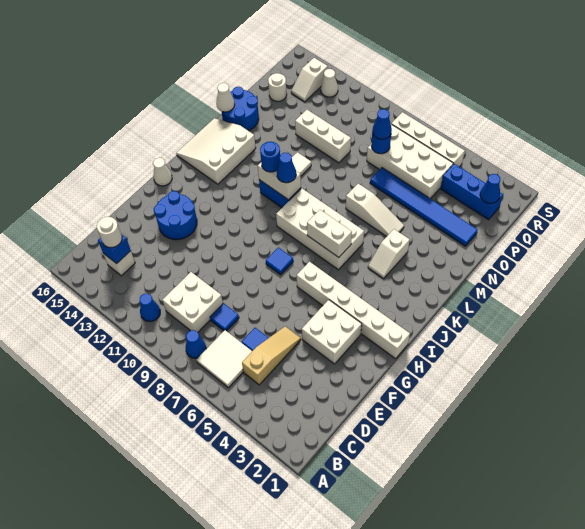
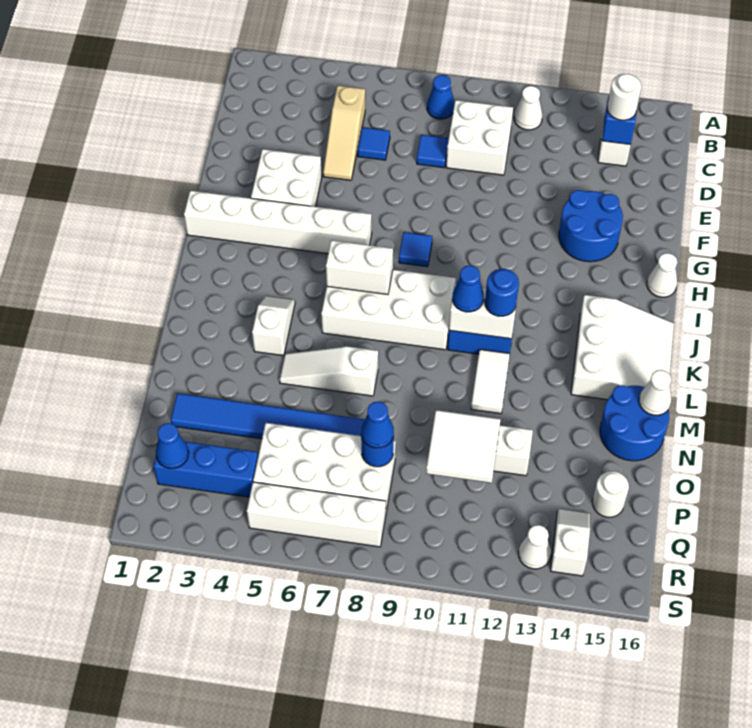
white 2x2 tile [197,330,252,387] -> white 2x2 tile moved to [426,410,501,483]
blue 1x1 cone [140,293,160,322] -> white 1x1 cone [514,86,542,130]

